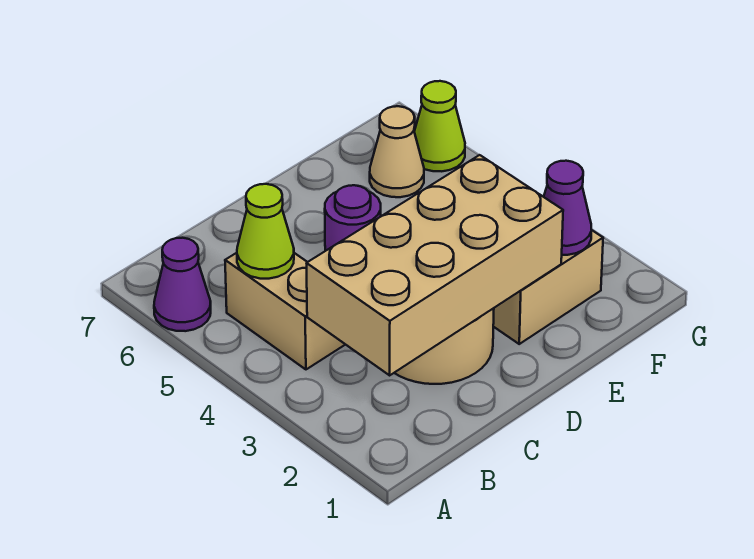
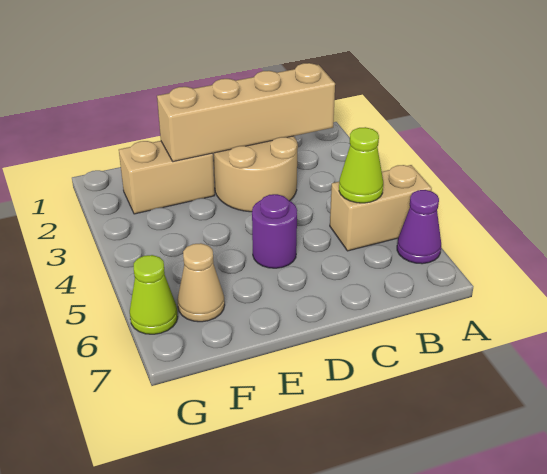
tan 2x4 brick [307,155,563,375] -> tan 1x4 brick [157,63,335,162]
tan 1x2 brick [225,253,345,369] -> tan 1x2 brick turned to [330,165,432,251]
purple 1x1 cone [544,161,592,255] -> none

